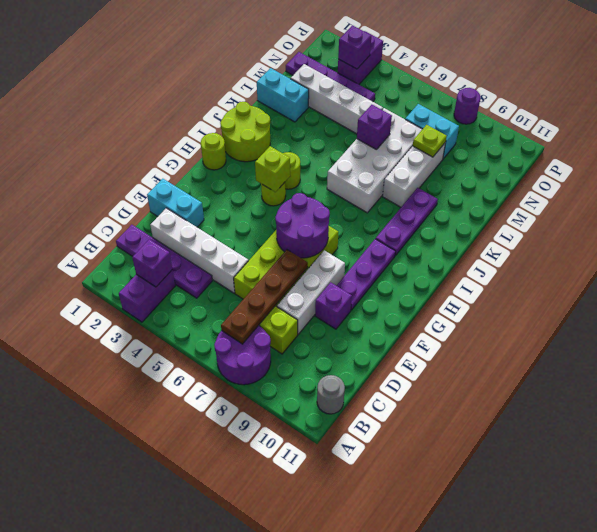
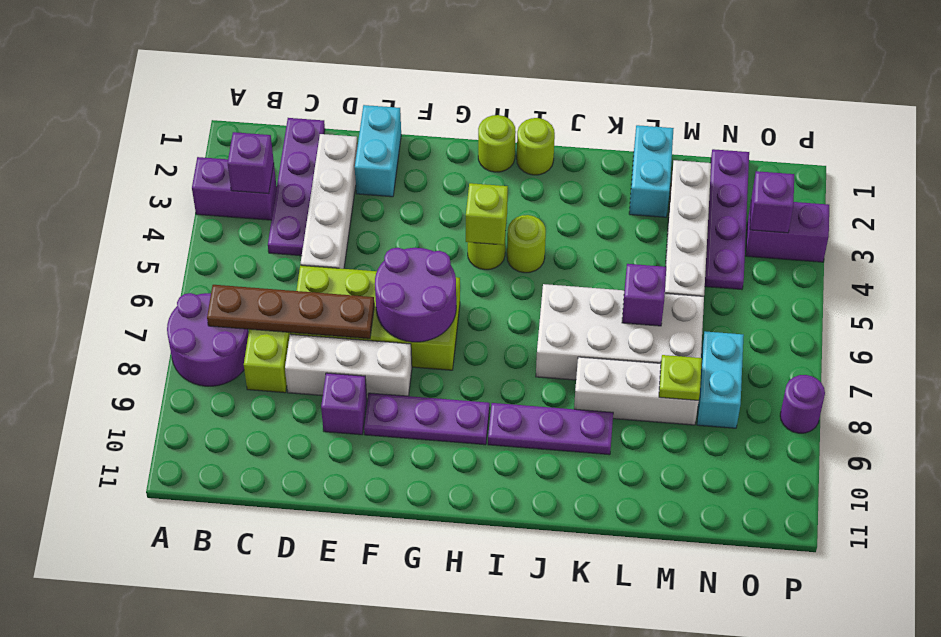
grey 1x1 round brick [317,375,345,414] -> none
lime 2x2 round brick [220,102,270,162] -> lime 1x1 round brick [517,118,555,175]

